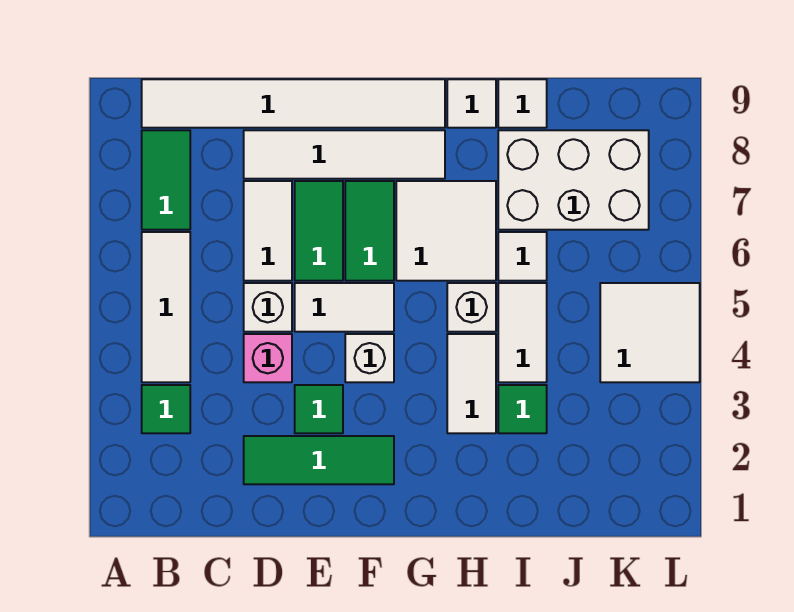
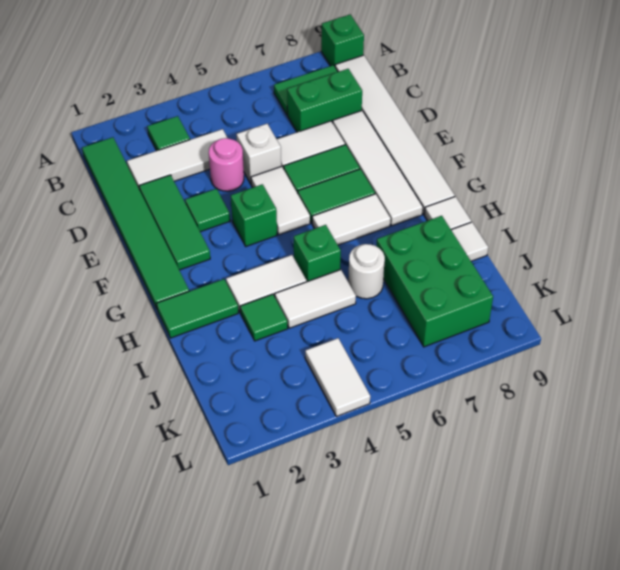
none -> green 1x1 brick [321,14,364,66]
none -> green 1x6 tile [82,137,189,309]
white 1x3 tile [142,232,190,382] -> white 1x3 tile moved to [127,129,227,190]
none -> green 1x2 brick [287,69,362,132]
pink 1x1 brick [244,334,292,382] -> pink 1x1 round brick [209,138,244,191]
white 1x1 brick [345,334,394,382] -> green 1x1 brick [231,184,277,246]
white 2x2 tile [396,181,496,281] -> white 1x2 tile [312,194,391,245]
none -> green 1x2 tile [157,279,238,338]
white 1x1 brick [447,283,496,332] -> green 1x1 brick [294,225,341,282]
white 1x1 tile [498,232,547,281] -> white 1x1 round brick [348,244,385,299]
white 2x3 brick [498,130,649,230] -> green 2x3 brick [377,216,493,347]
white 2x2 tile [600,283,700,382] -> white 1x2 tile [305,338,370,416]

